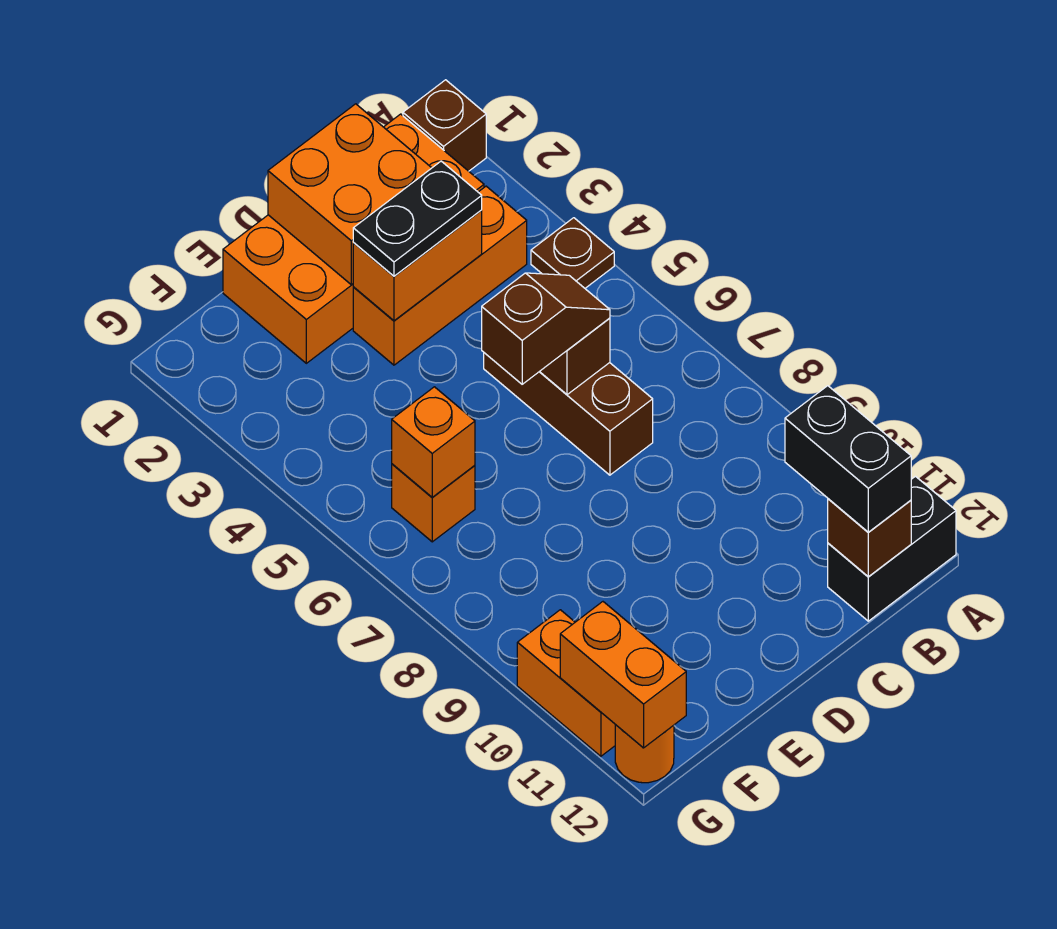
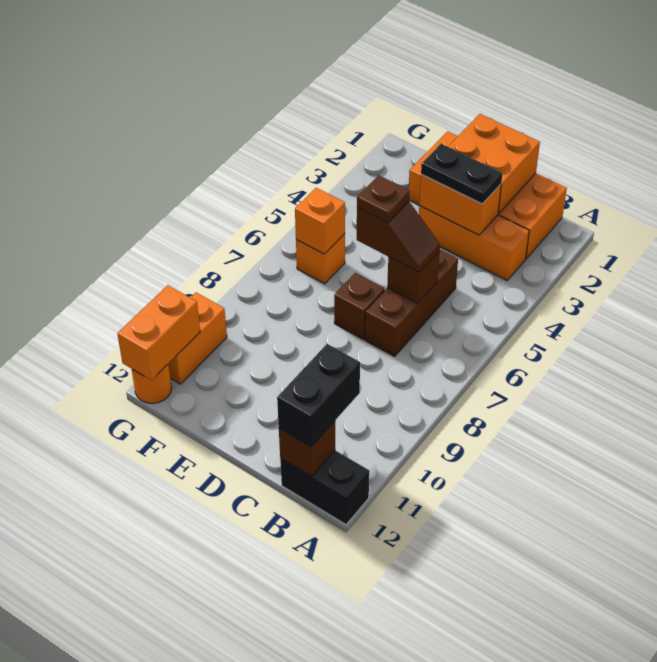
brown 1x1 brick [403,80,486,171] -> brown 1x1 brick moved to [334,273,385,339]
brown 1x1 plate [531,218,614,288] -> brown 1x1 plate moved to [357,175,410,223]

